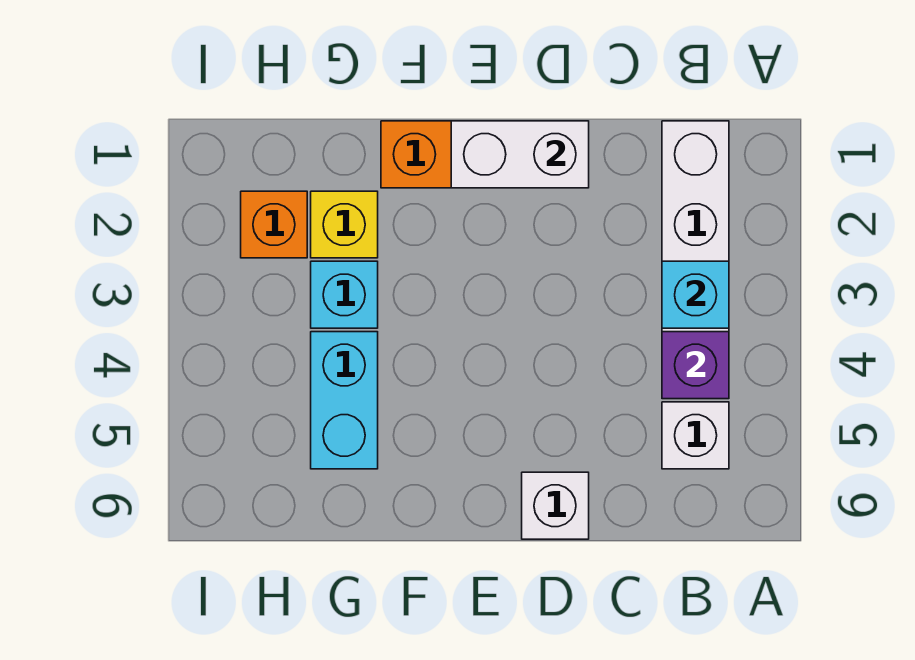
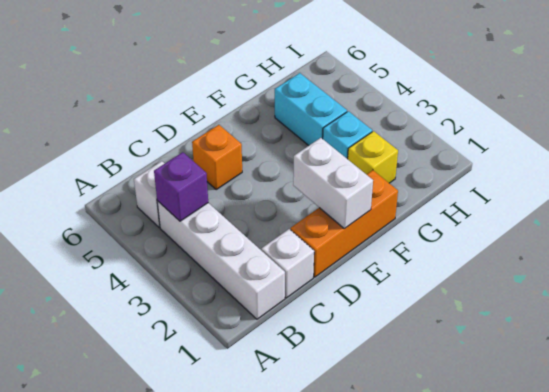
cyan 1x1 brick [662,261,729,328] -> none
white 1x2 brick [451,121,589,188] -> white 1x2 brick turned to [293,138,373,229]
white 1x1 brick [522,472,589,539] -> white 1x1 brick moved to [261,229,314,298]
orange 1x1 brick [241,191,307,258] -> orange 1x1 brick moved to [192,125,242,189]

